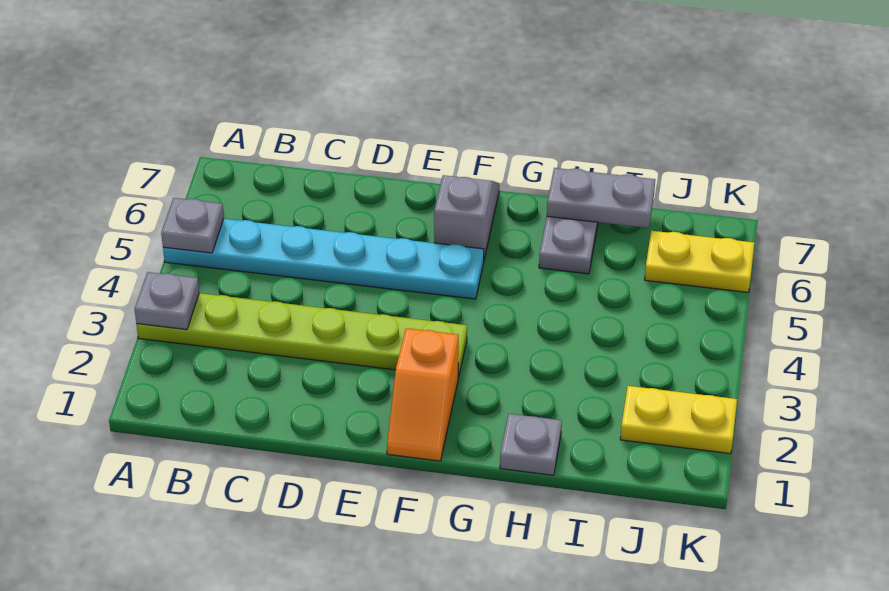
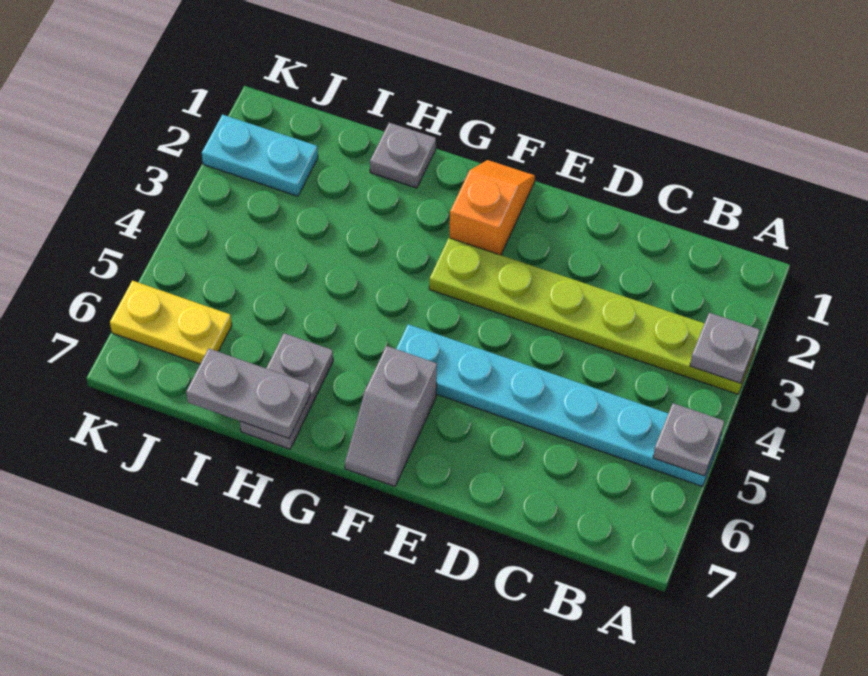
yellow 1x2 plate [620,386,737,454] -> cyan 1x2 plate [202,115,318,196]

